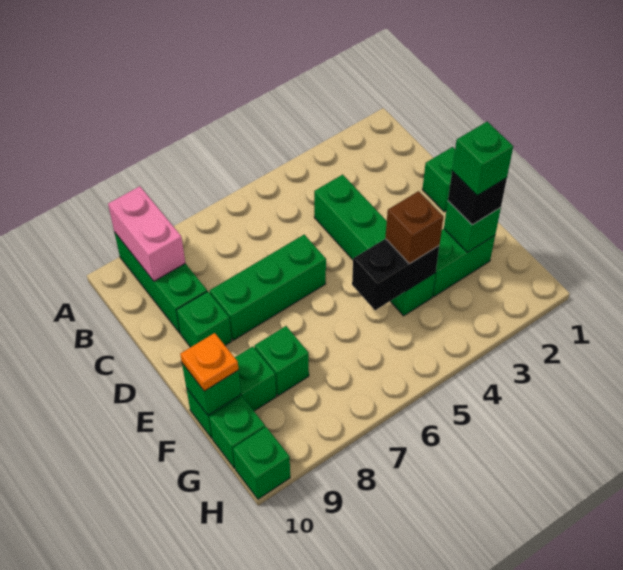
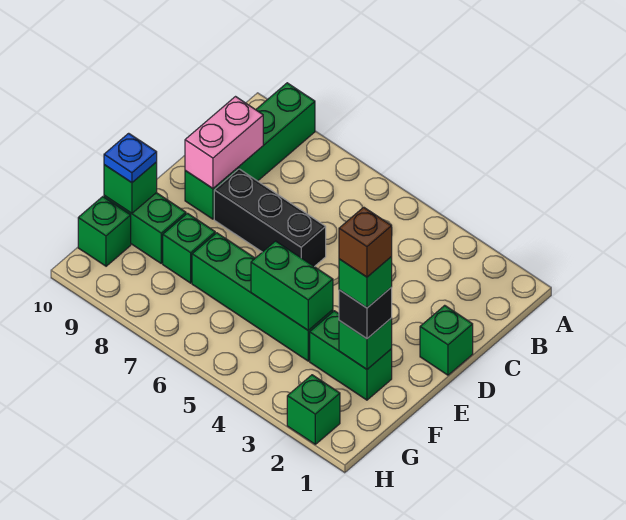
pink 1x2 brick [108,186,185,281] -> pink 1x2 brick moved to [185,97,263,188]
green 1x4 brick [314,175,436,316] -> green 1x4 brick turned to [192,233,333,361]
green 1x3 brick [210,235,326,340] -> black 1x3 brick [214,169,326,267]
black 1x2 brick [352,239,439,310] -> green 1x2 brick [251,241,333,330]
brown 1x1 brick [385,191,443,264] -> brown 1x1 brick moved to [339,207,392,277]
orange 1x1 plate [180,333,239,391] -> blue 1x1 plate [104,133,157,183]
green 1x1 brick [233,427,290,499] -> green 1x1 brick moved to [287,375,340,444]

